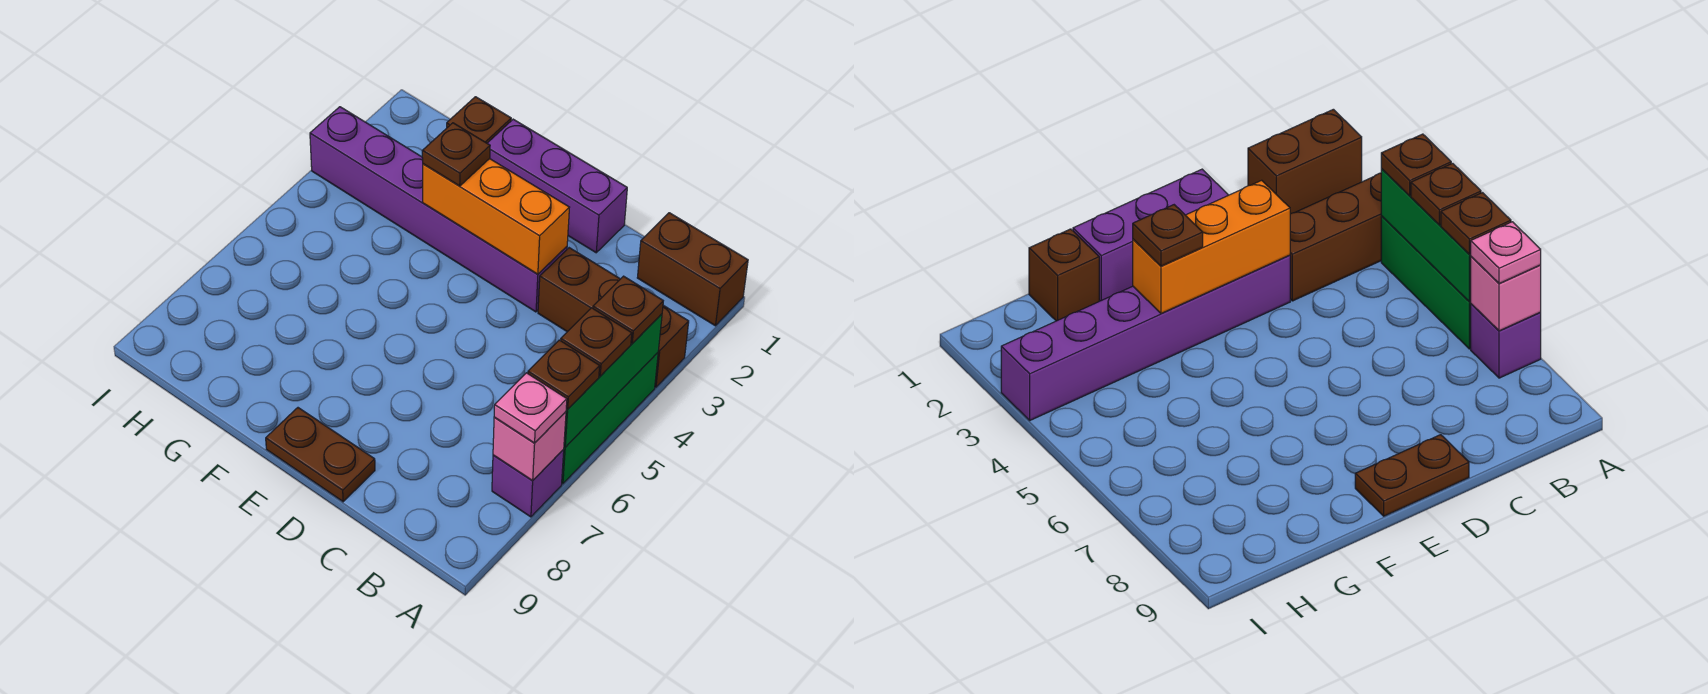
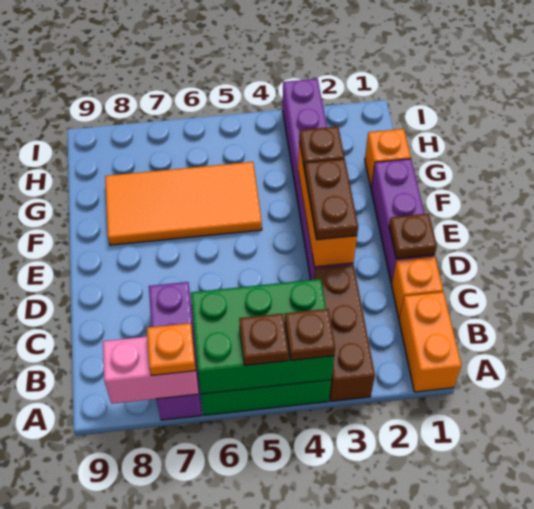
brown 1x2 brick [637,213,748,326] -> orange 1x2 brick [399,292,462,392]
green 1x3 brick [564,314,662,447] -> green 2x3 brick [191,279,334,394]
brown 1x1 plate [528,340,600,409] -> brown 1x1 plate moved to [389,214,437,259]
purple 1x1 brick [492,450,564,517] -> purple 1x3 brick [149,282,202,420]
pink 1x1 brick [493,412,566,481] -> pink 1x2 brick [103,335,199,404]
pink 1x1 plate [494,373,567,443] -> orange 1x1 plate [147,323,196,375]
none -> orange 1x1 brick [392,257,443,318]
brown 1x2 plate [266,408,375,502] -> brown 1x2 plate moved to [305,159,358,240]
none -> orange 2x4 tile [105,162,262,245]
brown 1x1 brick [447,97,511,143] -> orange 1x1 brick [365,129,411,187]

